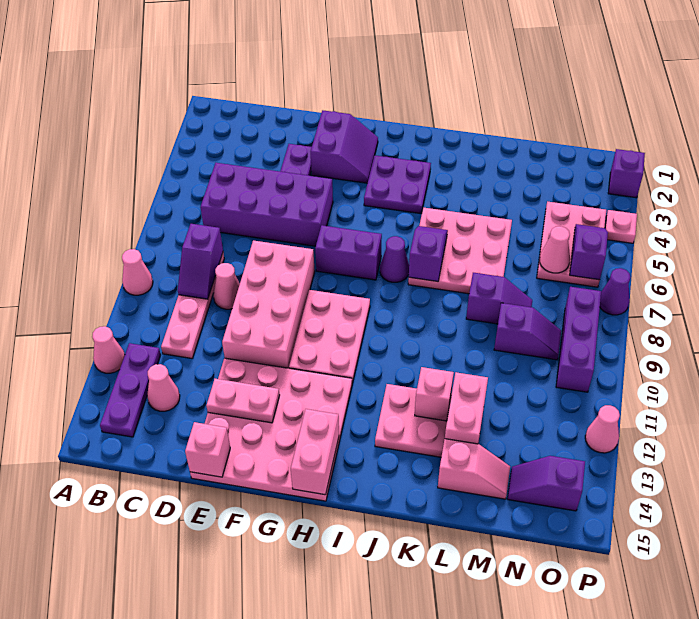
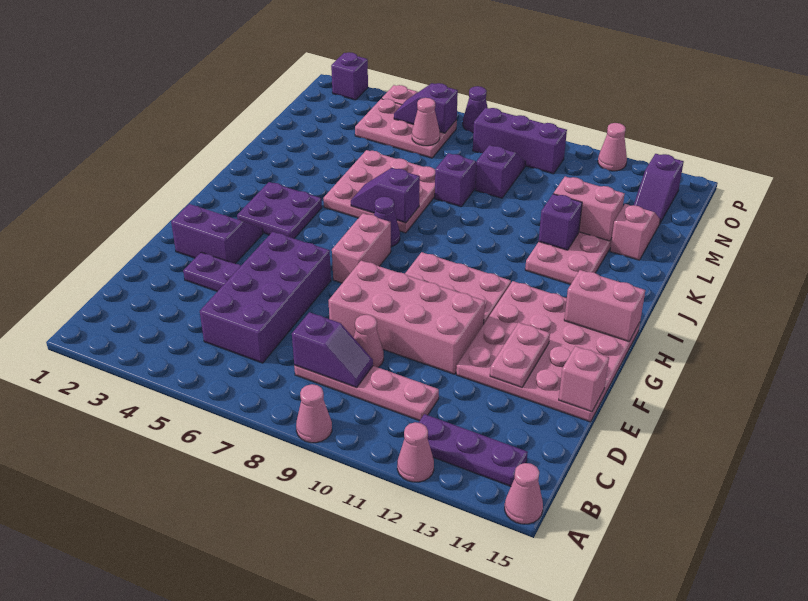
pink 1x1 cone [147,364,180,411] -> pink 1x1 cone moved to [505,463,543,524]
purple 1x2 brick [315,225,382,280] -> pink 1x2 brick [332,213,391,283]
pink 1x1 brick [415,367,454,421] -> purple 1x1 brick [539,194,582,250]

